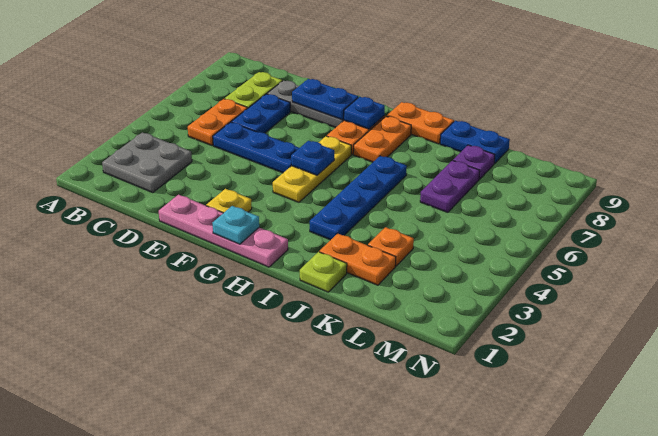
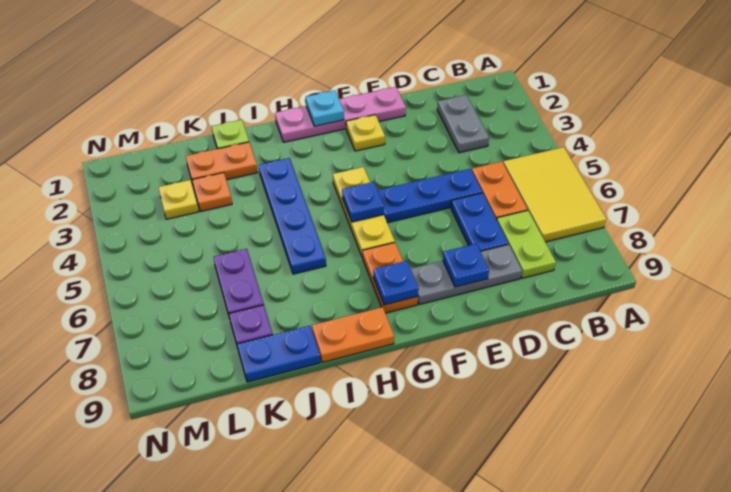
none -> yellow 2x3 tile [503,147,606,242]
grey 2x2 plate [102,132,192,193] -> grey 1x2 plate [437,95,489,153]
blue 1x2 plate [292,79,358,120] -> blue 1x1 plate [443,244,489,287]
orange 1x2 plate [353,116,411,162] -> none
none -> yellow 1x1 plate [158,180,199,219]

